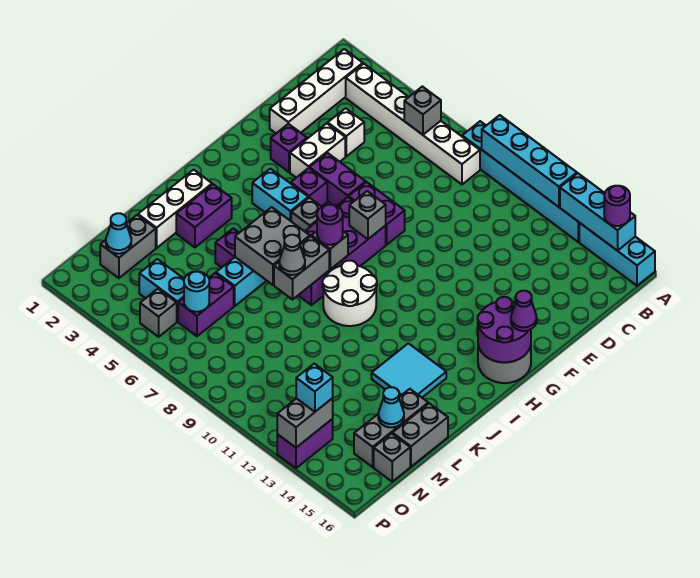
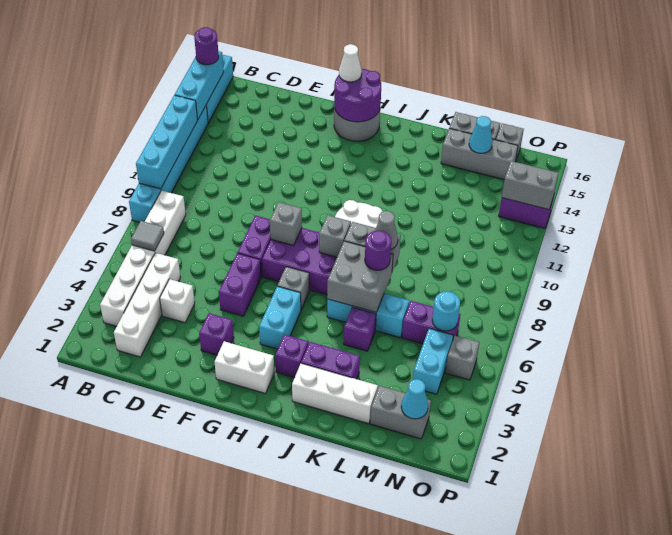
white 1x4 brick [270,49,363,133] -> white 1x4 brick turned to [114,253,181,357]
grey 1x1 brick [404,86,441,135] -> grey 1x1 tile [131,221,164,251]
white 1x2 brick [290,123,345,178] -> white 1x2 brick moved to [215,341,274,394]
purple 1x1 brick [291,168,327,207] -> purple 1x1 brick moved to [275,335,308,378]
purple 1x1 cone [511,291,537,331] -> white 1x1 cone [339,44,362,82]
purple 1x1 round brick [317,205,343,245] -> purple 1x1 round brick moved to [365,231,391,270]
cyan 2x2 tile [372,343,446,397] -> none
cyan 1x1 brick [296,364,333,412] -> none

